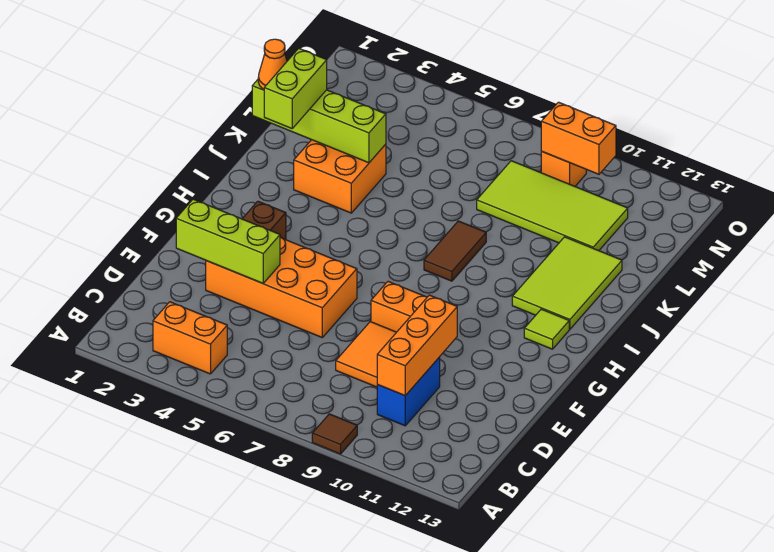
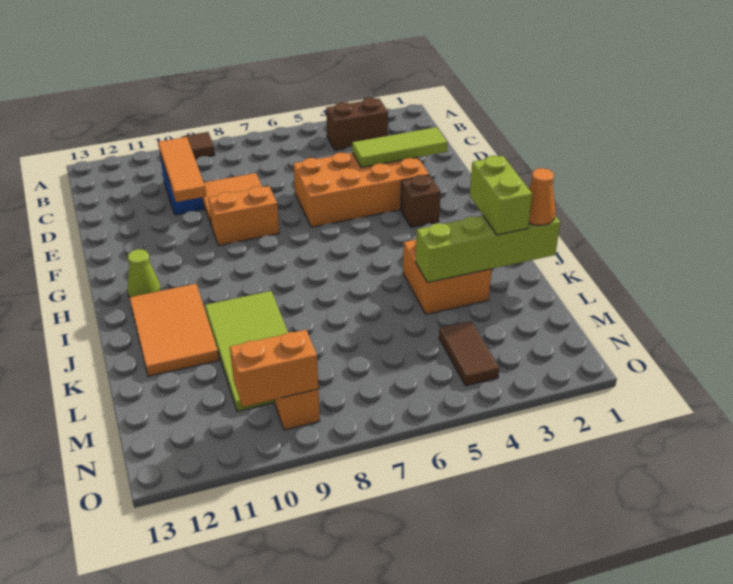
orange 1x2 brick [153,302,227,374] -> brown 1x2 brick [326,98,388,150]
orange 1x3 brick [377,295,457,396] -> orange 1x3 tile [158,137,206,202]
lime 1x3 brick [176,199,280,283] -> lime 1x3 tile [352,127,447,168]
lime 1x1 tile [524,309,569,349] -> lime 1x1 cone [128,249,161,297]
brown 1x2 tile [424,221,486,281] -> brown 1x2 tile moved to [439,321,499,386]
lime 2x3 tile [512,237,622,329] -> orange 2x3 tile [129,284,219,376]
lime 2x4 tile [477,161,628,251] -> lime 2x4 tile turned to [205,291,288,412]

